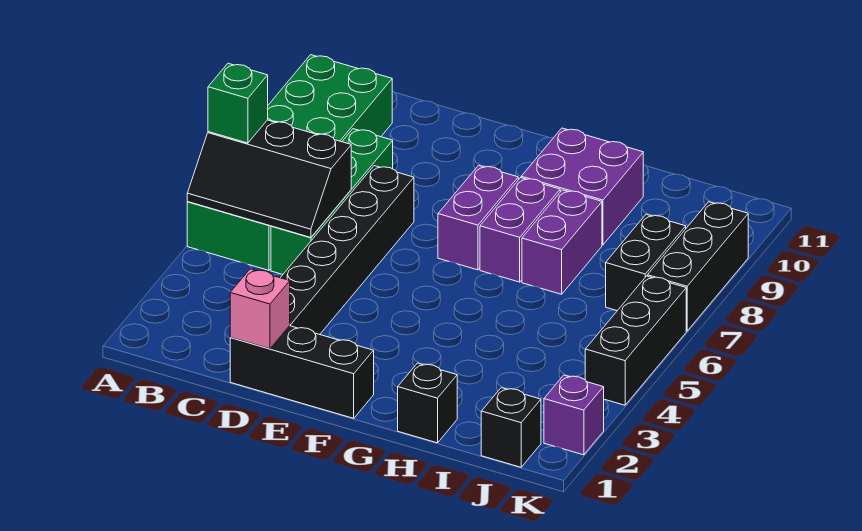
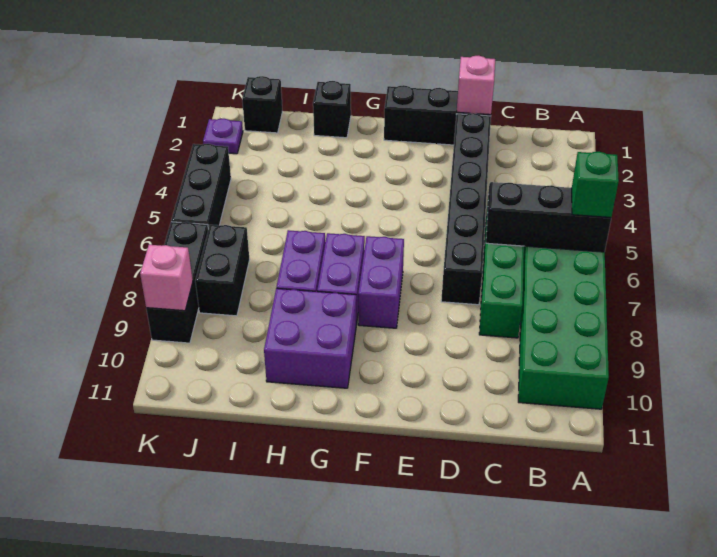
purple 1x1 brick [544,375,604,455] -> purple 1x1 plate [203,118,243,154]
none -> pink 1x1 brick [140,245,193,311]

